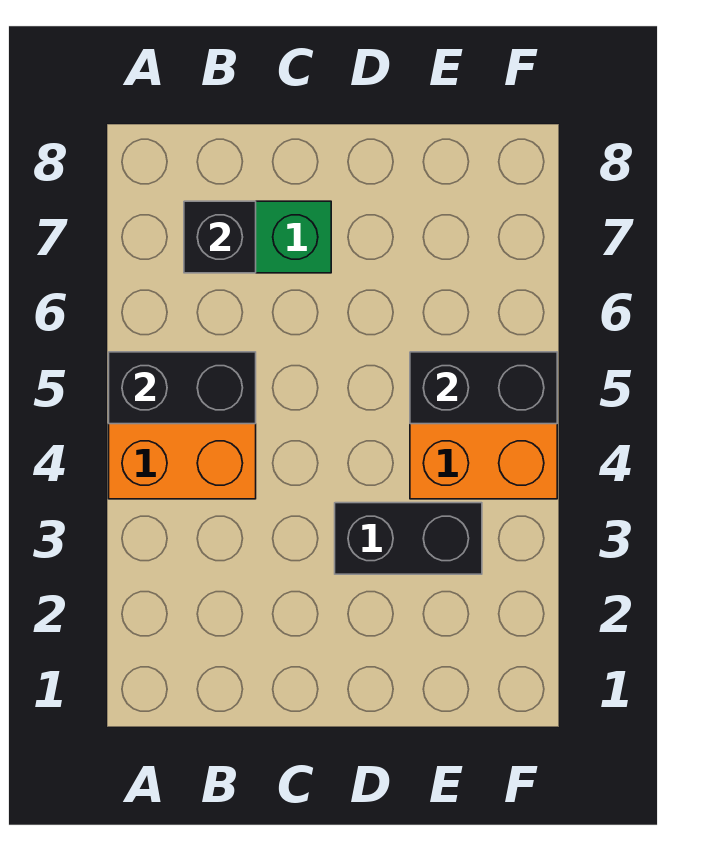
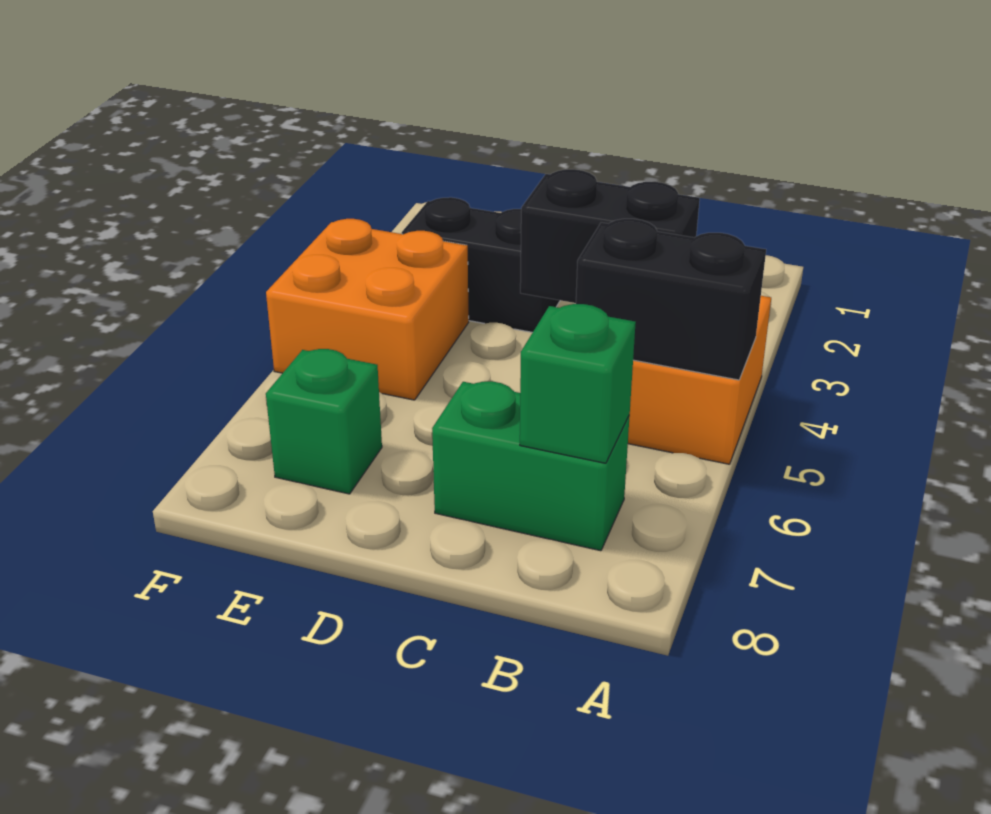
black 1x1 brick [184,201,256,273] -> green 1x1 brick [520,304,636,463]
black 1x2 brick [410,352,557,424] -> black 1x2 brick moved to [520,169,700,303]
none -> green 1x1 brick [266,349,382,494]

